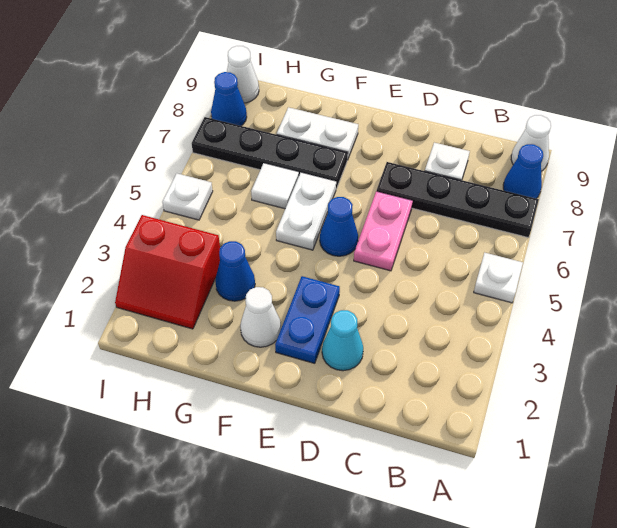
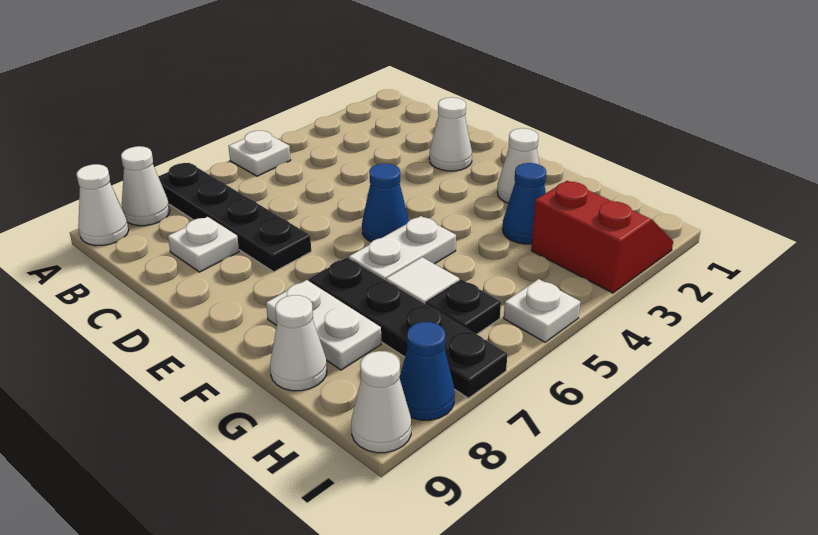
blue 1x1 cone [503,144,543,199] -> white 1x1 cone [121,146,170,226]
cyan 1x1 cone [322,310,363,371] -> white 1x1 cone [429,97,472,171]
pink 1x2 plate [354,191,413,271] -> none
blue 1x2 plate [275,276,340,363] -> none
none -> white 1x1 cone [270,295,327,391]
none -> black 1x1 plate [425,279,501,334]

